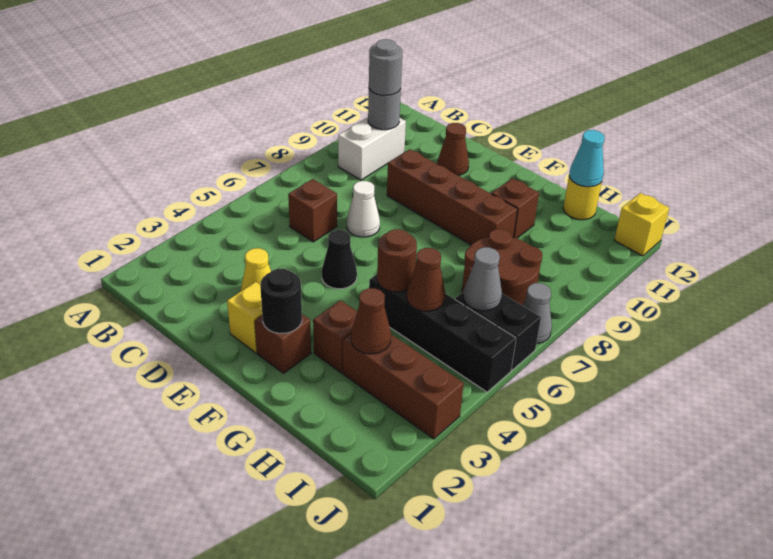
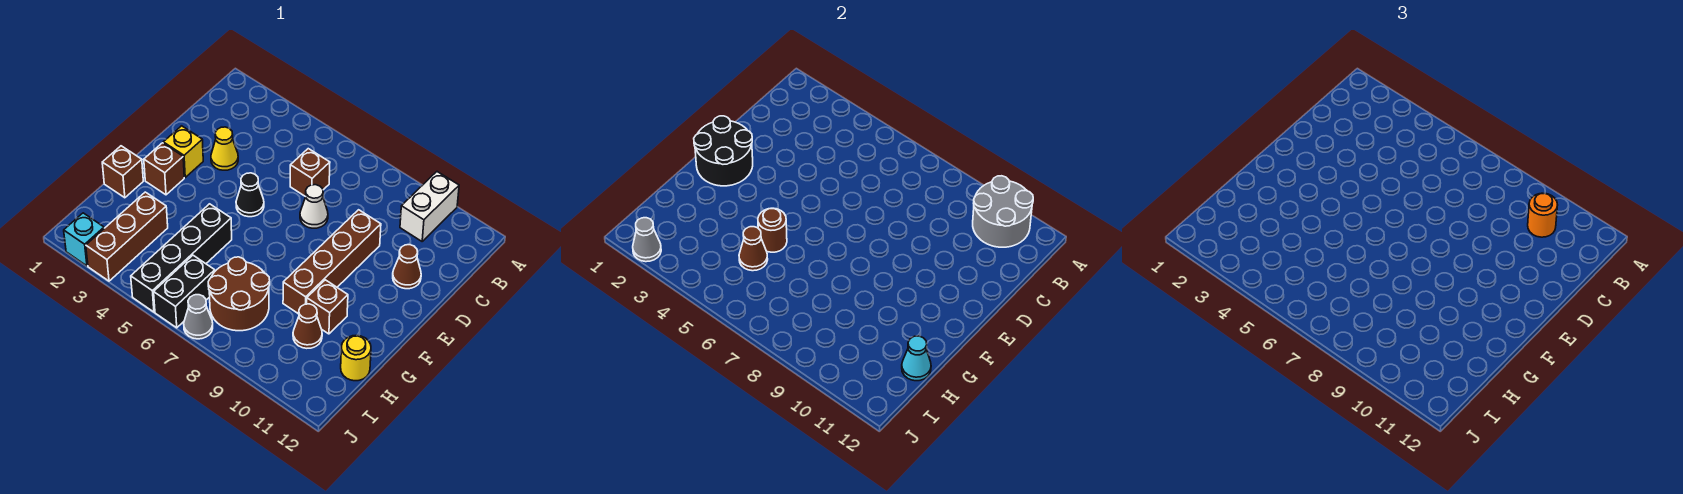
white 1x2 brick [338,117,406,180] -> white 1x2 brick turned to [400,172,459,241]
grey 1x1 round brick [368,89,401,130] -> grey 2x2 round brick [973,176,1033,247]
grey 1x1 round brick [369,39,402,95] -> orange 1x1 round brick [1528,193,1557,237]
black 1x1 round brick [260,269,302,333] -> black 2x2 round brick [694,116,753,186]
brown 1x1 brick [313,300,357,373] -> brown 1x1 brick moved to [102,146,143,198]
brown 1x1 cone [351,288,391,354] -> brown 1x1 cone moved to [293,304,322,348]
grey 1x1 cone [463,247,502,311] -> grey 1x1 cone moved to [633,218,661,262]
none -> cyan 1x1 brick [64,213,104,266]
yellow 1x1 brick [614,193,669,256] -> none

